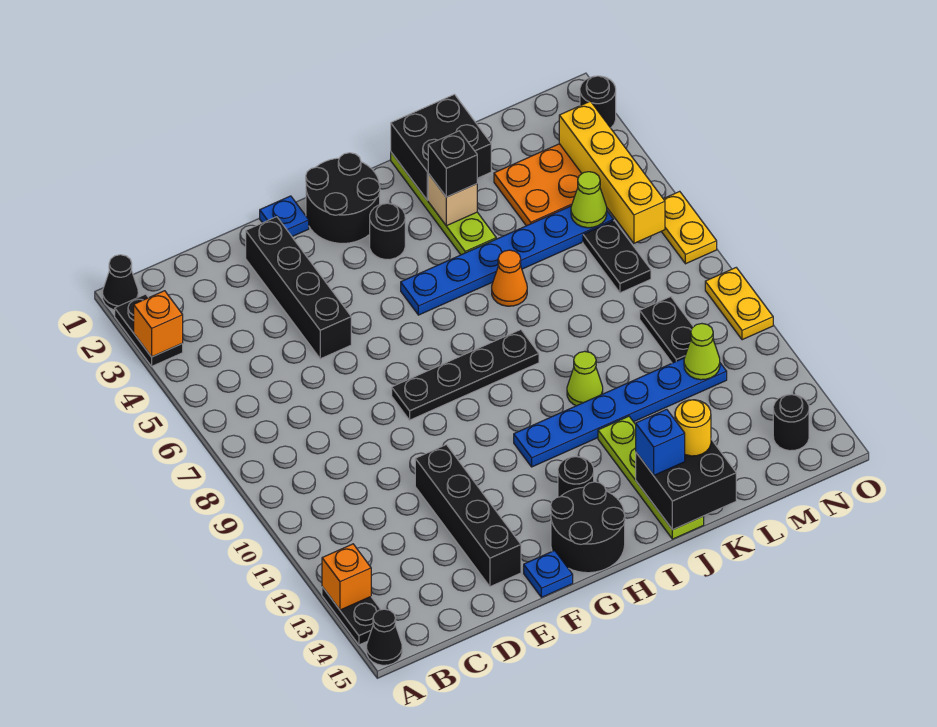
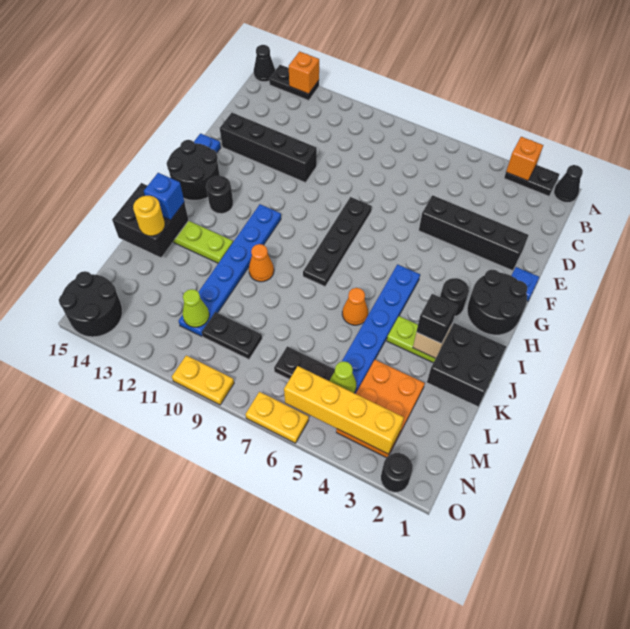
lime 1x1 cone [567,351,603,406] -> orange 1x1 cone [249,244,274,282]
black 1x1 round brick [773,394,809,451] -> black 2x2 round brick [59,271,122,337]

